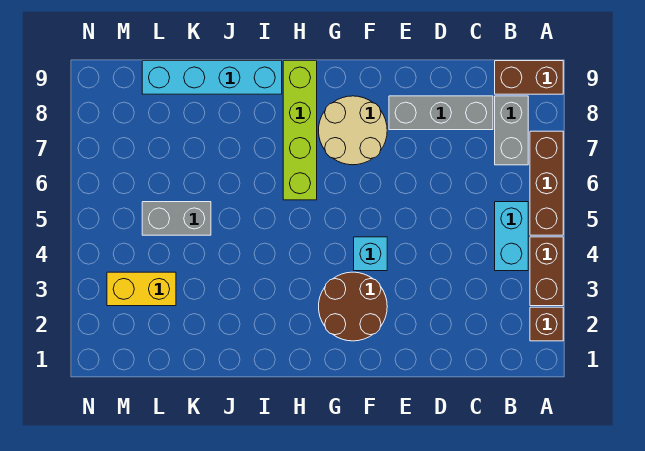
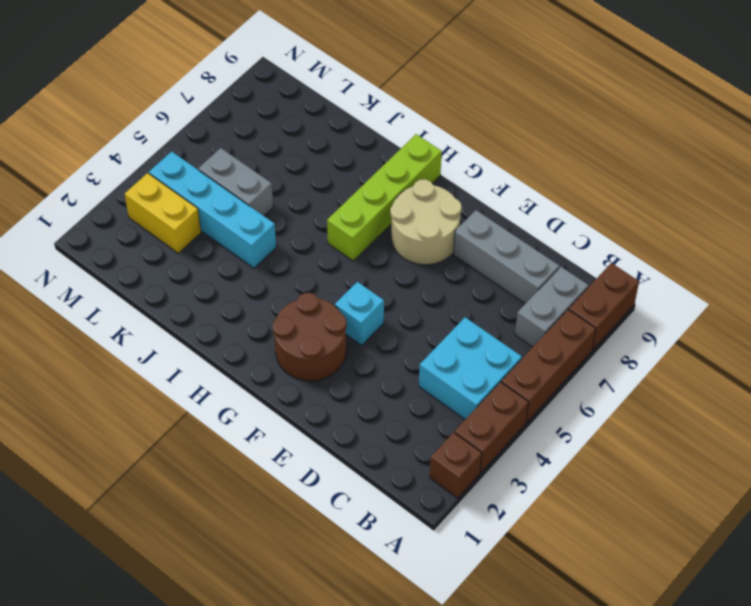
brown 1x2 brick [495,61,563,94] -> brown 1x2 brick turned to [569,263,639,350]
cyan 1x2 brick [495,202,528,271] -> cyan 2x2 brick [419,317,522,419]
cyan 1x4 brick [142,61,282,94] -> cyan 1x4 brick moved to [149,152,276,268]

